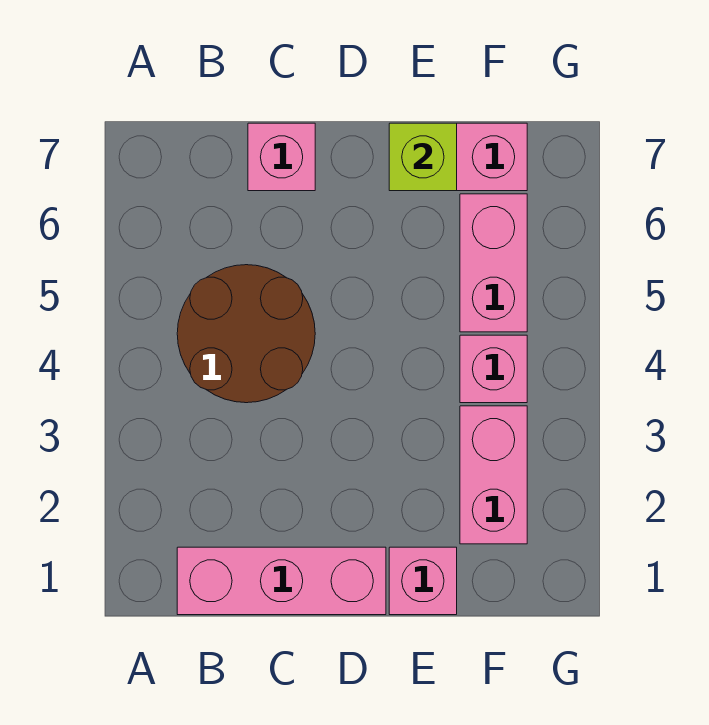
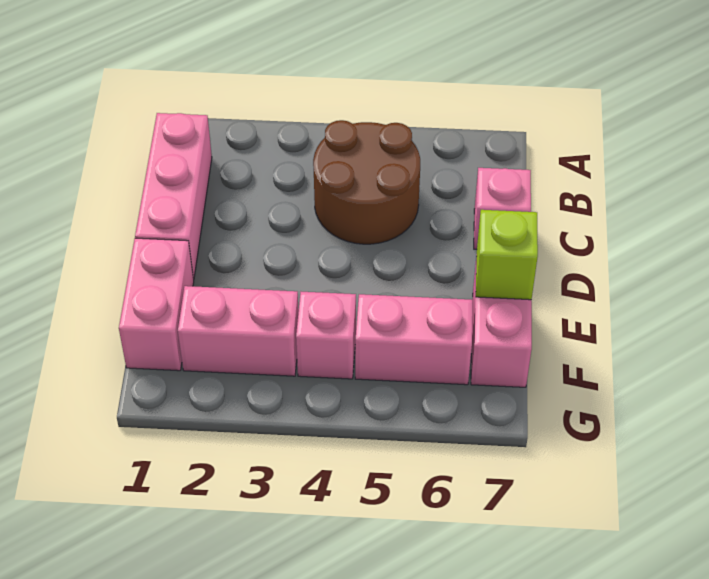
pink 1x1 brick [389,547,457,615] -> pink 1x2 brick [119,238,194,371]

